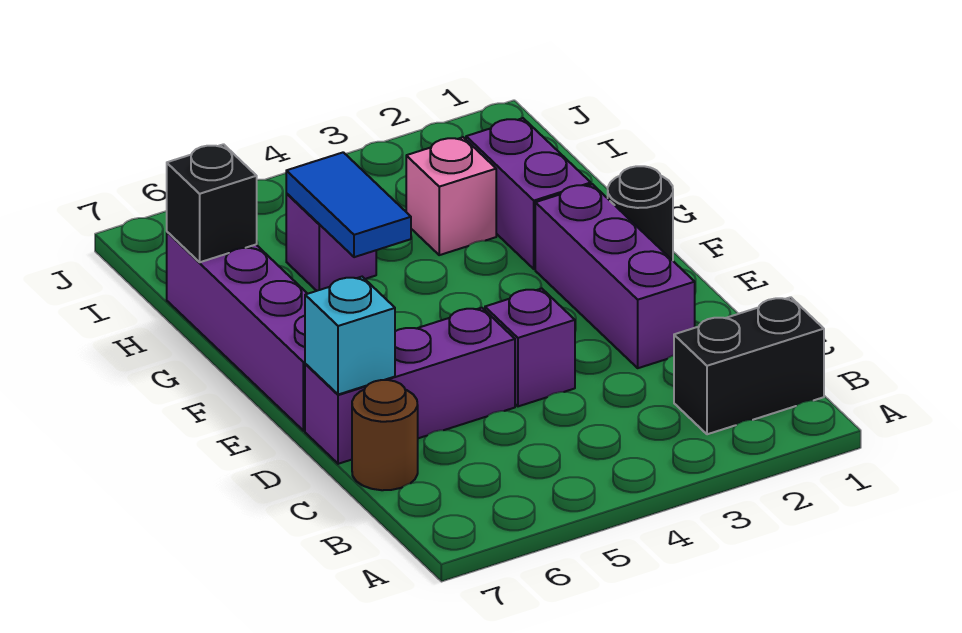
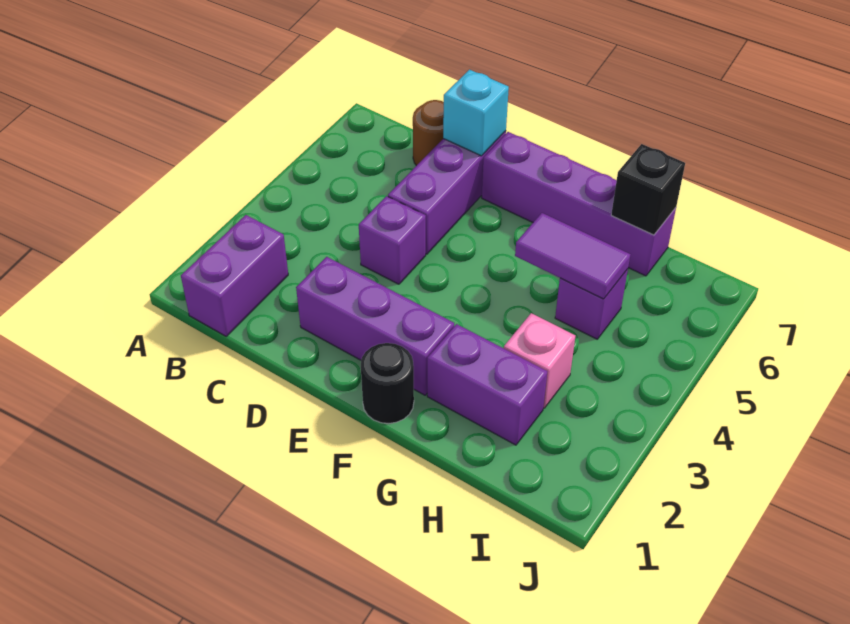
black 1x2 brick [674,297,824,434] -> purple 1x2 brick [181,215,288,336]
blue 1x2 tile [286,152,411,257] -> purple 1x2 tile [515,213,630,299]

